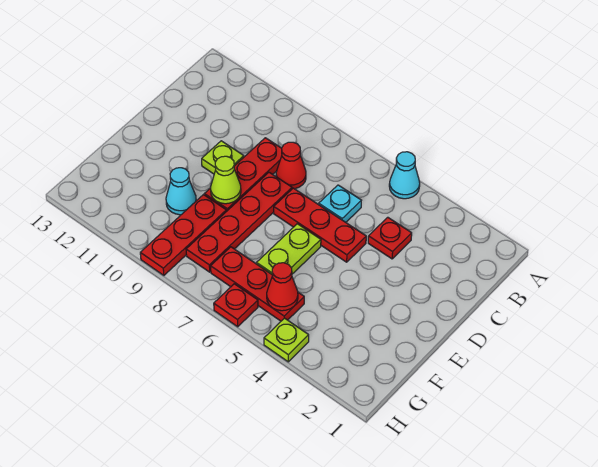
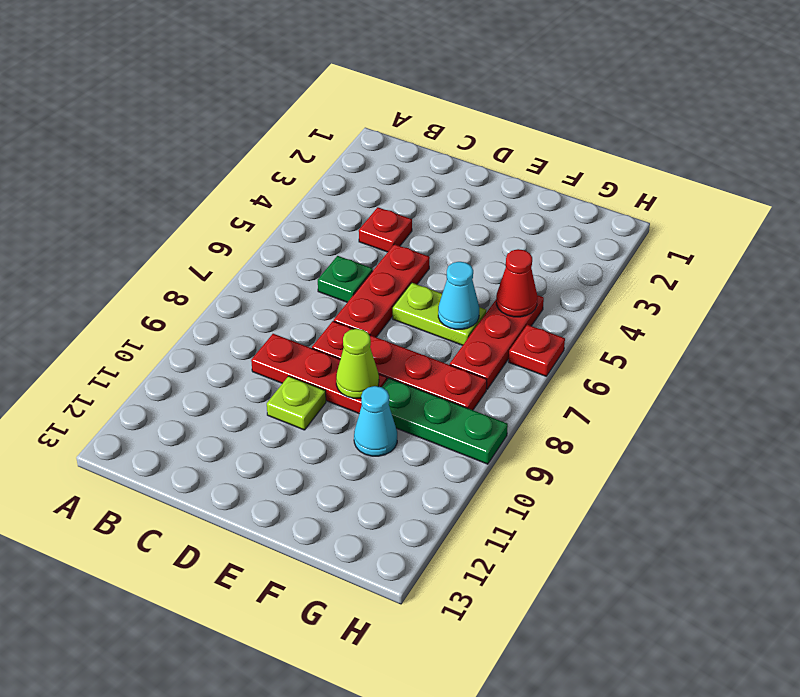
cyan 1x1 cone [389,152,420,199] -> cyan 1x1 cone moved to [438,262,479,329]
cyan 1x1 plate [319,185,362,222] -> green 1x1 plate [318,256,373,302]
red 1x1 cone [276,142,306,189] -> none
red 1x3 plate [140,195,226,275] -> green 1x3 plate [382,378,508,464]
lime 1x1 plate [264,318,309,362] -> none

